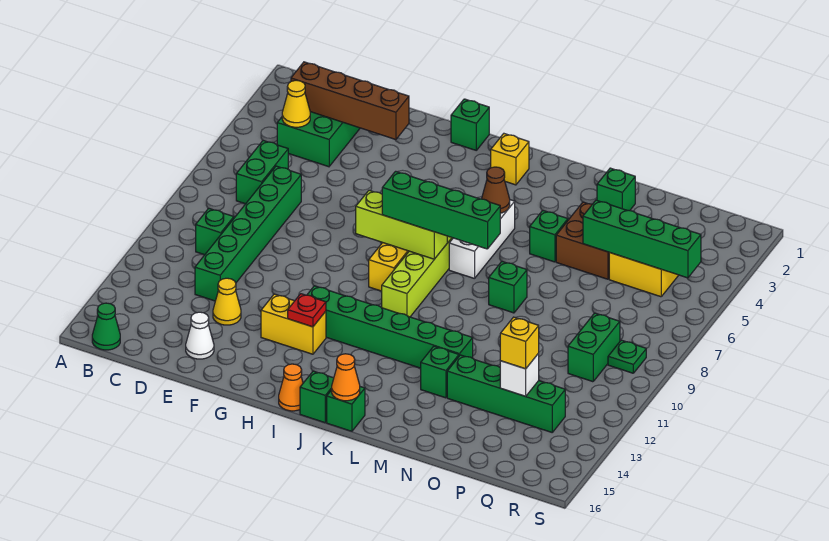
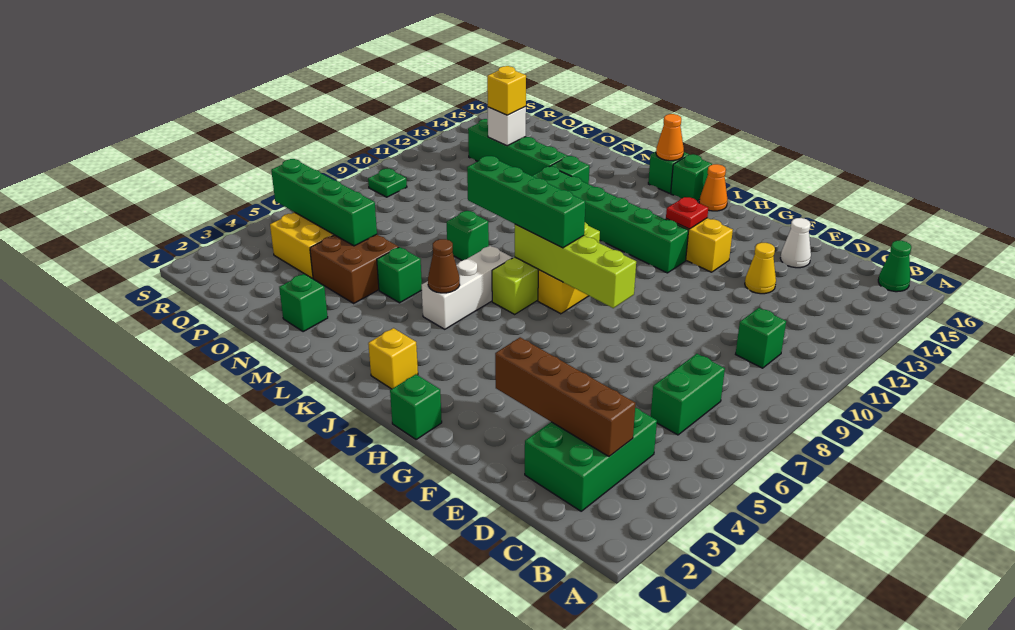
yellow 1x1 cone [282,80,310,127] -> none
green 1x6 brick [195,166,301,301] -> none
lime 1x3 brick [356,190,447,259] -> lime 1x4 brick [515,224,636,308]
green 1x2 brick [568,313,620,382] -> none

